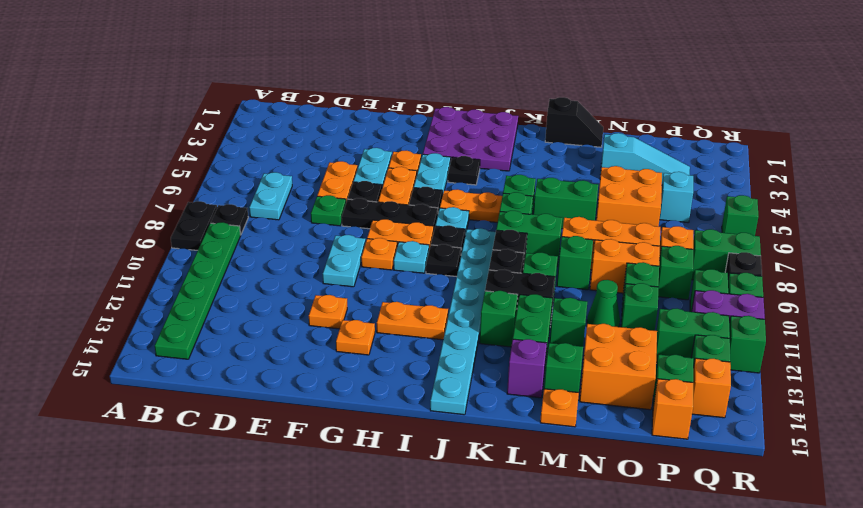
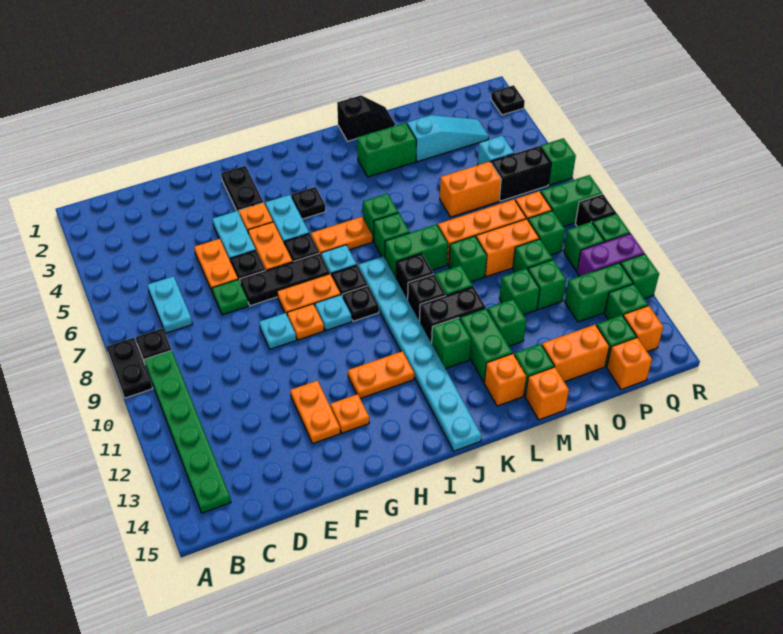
cyan 1x2 plate [323,235,365,287] -> cyan 1x1 plate [259,313,296,349]
orange 1x1 plate [309,295,347,329] -> orange 1x2 plate [290,381,340,444]
none -> black 1x2 plate [221,166,263,213]
purple 3x3 plate [423,107,518,171] -> none
green 1x2 brick [533,178,598,229] -> green 1x2 brick moved to [357,123,416,177]
purple 1x1 brick [507,339,547,398] -> orange 1x1 brick [484,354,526,406]
orange 1x1 plate [540,389,579,427] -> orange 1x1 brick [525,367,569,420]
orange 2x2 brick [596,166,662,226] -> orange 1x2 brick [440,161,501,217]
green 1x1 cone [587,280,620,327] -> green 1x1 brick [499,268,540,315]
orange 2x2 brick [580,324,657,410] -> orange 1x2 brick [542,324,609,382]
none -> black 1x2 brick [491,146,551,201]
none -> black 1x1 plate [491,85,525,115]

